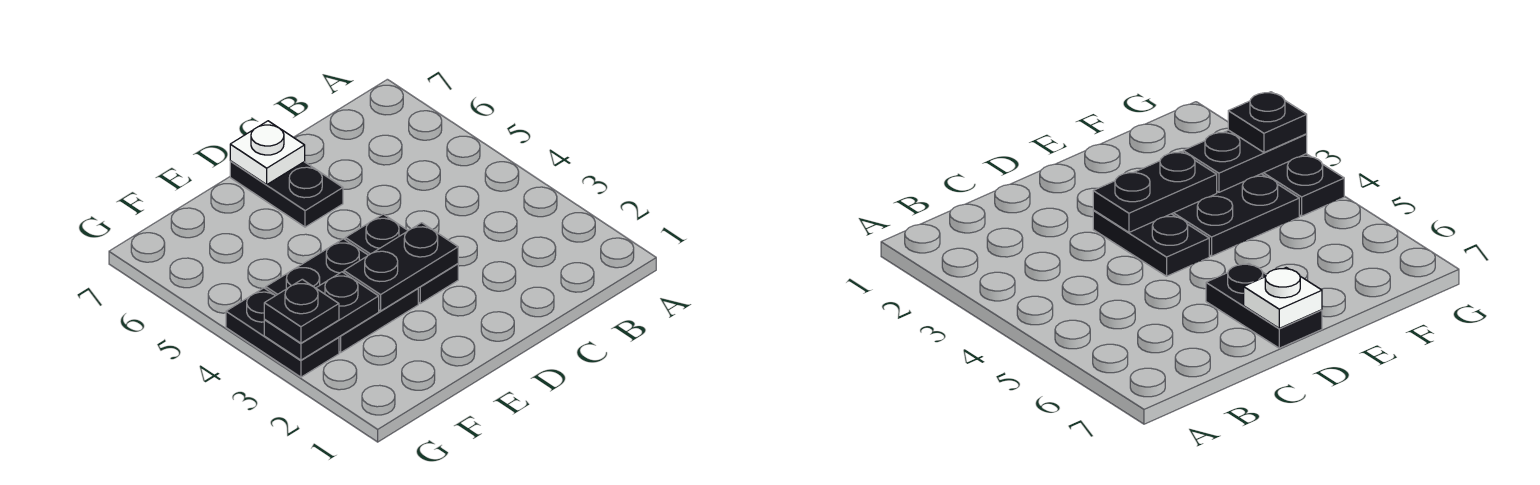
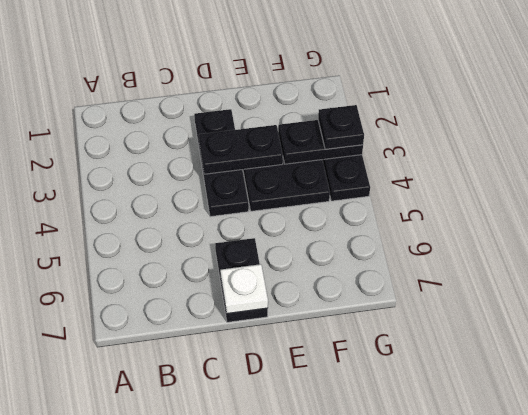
black 1x2 plate [345,214,458,303] -> black 1x3 plate [194,109,249,217]

